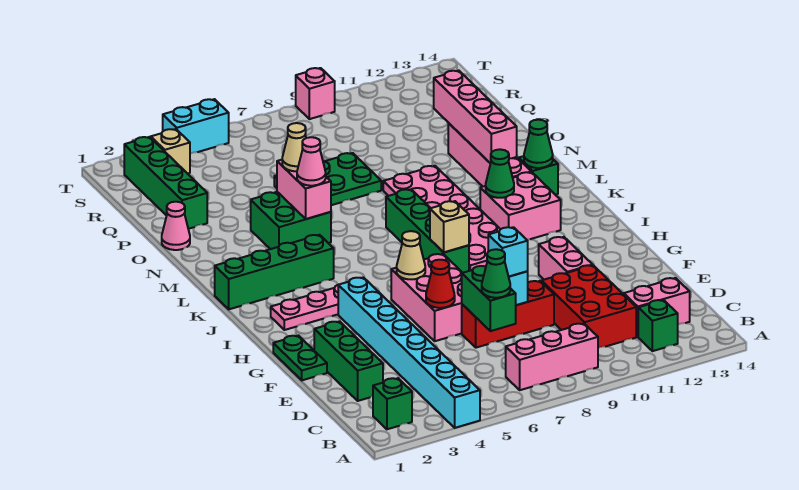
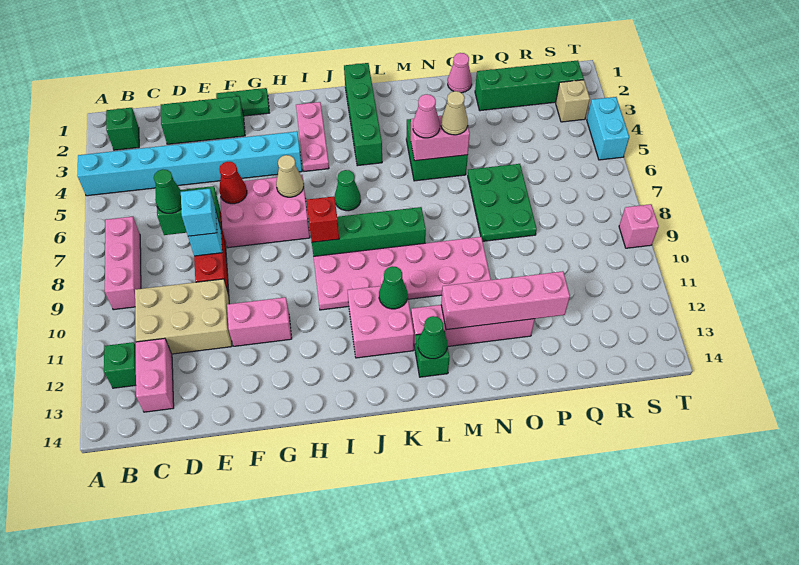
red 2x3 brick [541,265,636,348] -> tan 2x3 brick [135,279,232,354]
tan 1x1 brick [430,201,469,252] -> red 1x1 brick [306,196,339,242]
none -> green 1x1 cone [335,170,361,211]

